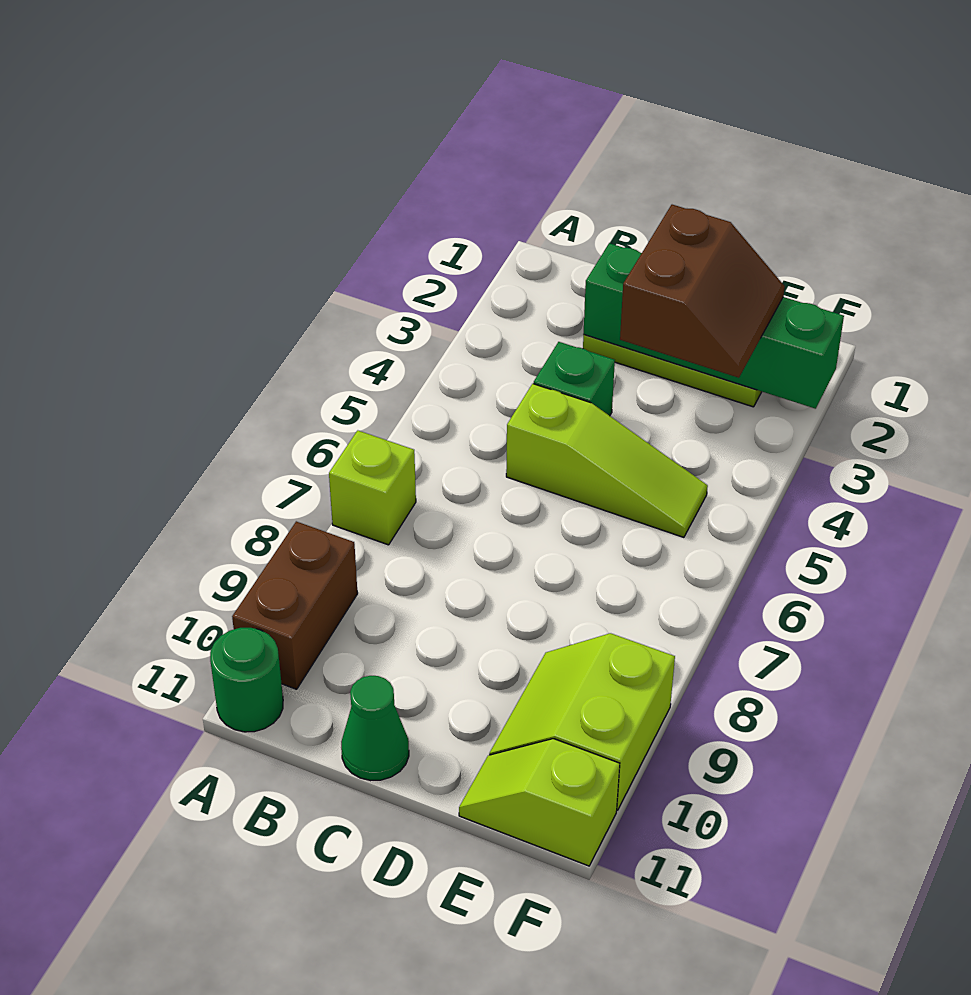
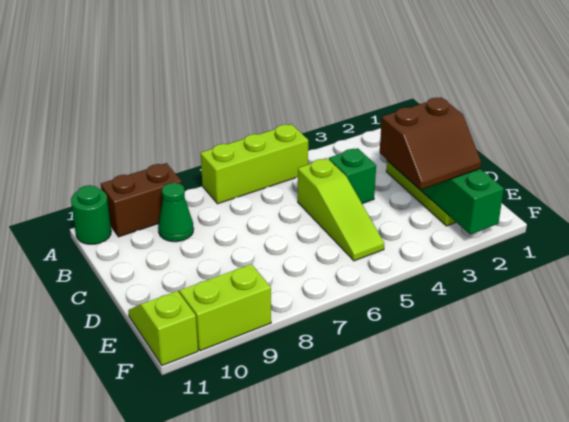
lime 1x1 brick [329,431,416,545] -> lime 1x3 brick [201,124,308,204]
green 1x1 cone [341,676,409,781] -> green 1x1 cone moved to [158,183,194,242]

